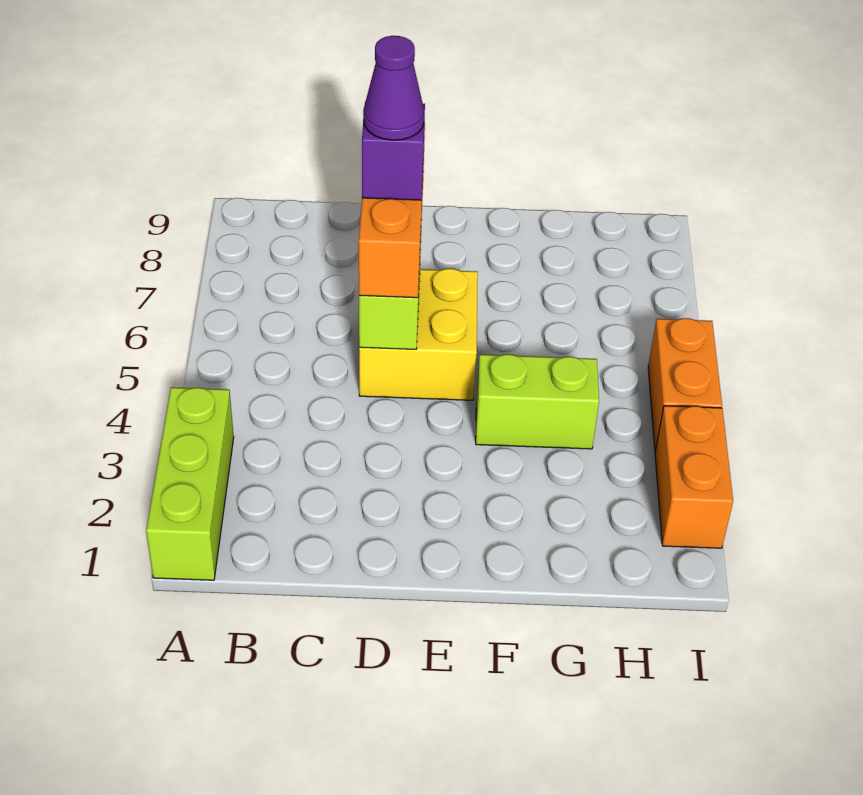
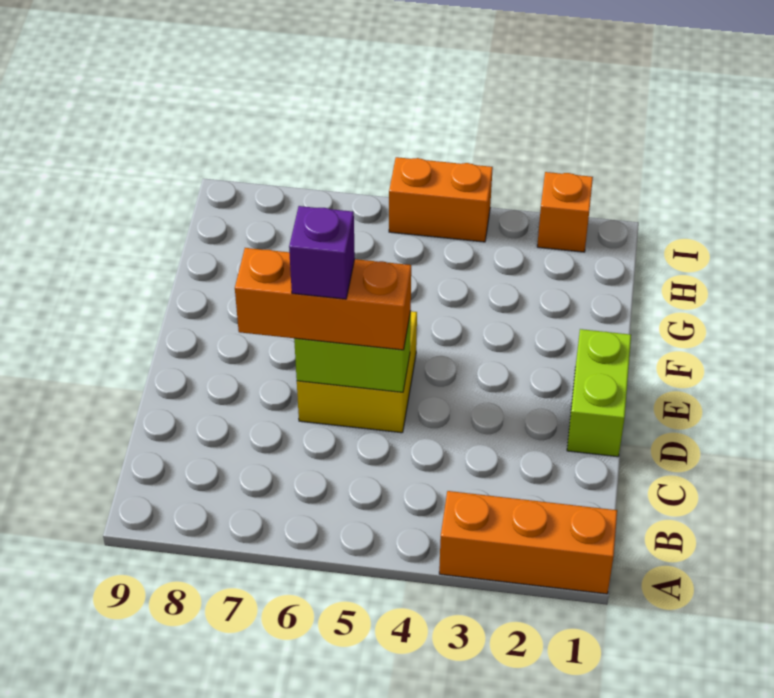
lime 1x3 brick [146,387,234,580] -> orange 1x3 brick [439,491,617,594]
purple 1x1 cone [363,36,424,140] -> none
lime 1x2 brick [476,354,599,449] -> lime 1x2 brick moved to [567,329,631,457]
orange 1x2 brick [655,406,733,548] -> orange 1x1 brick [537,172,593,252]

